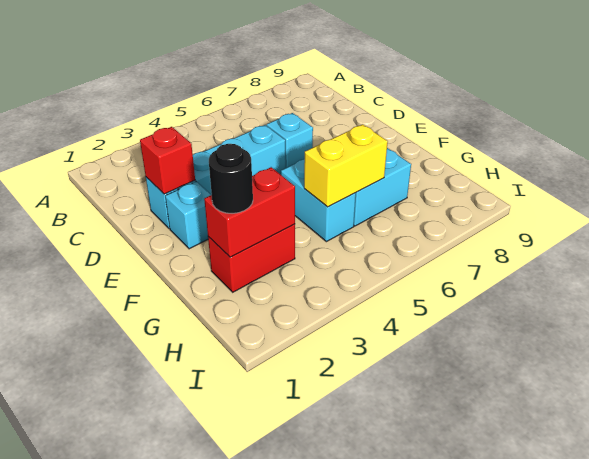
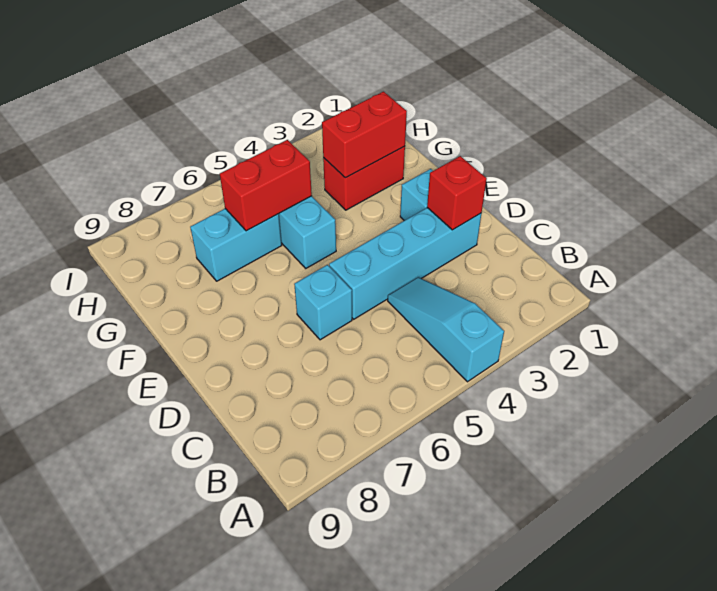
none -> cyan 1x3 slope [388,277,504,382]
black 1x1 round brick [209,144,253,213] -> none
yellow 1x2 brick [304,124,388,207] -> red 1x2 brick [220,140,312,231]

